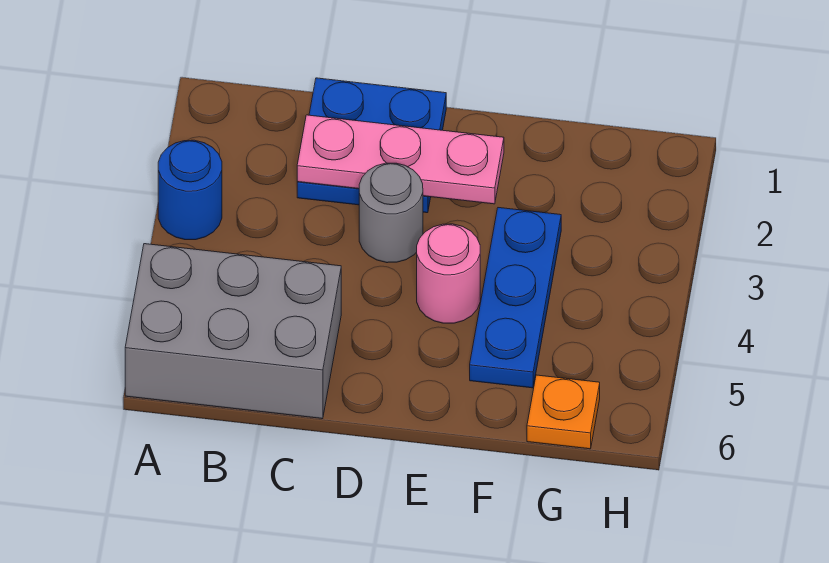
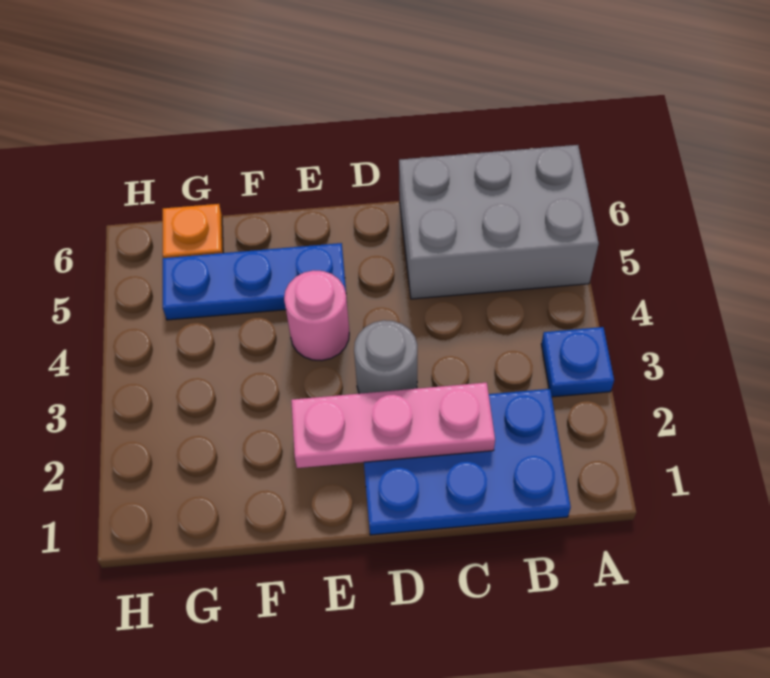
blue 1x1 round brick [158,140,222,240] -> blue 1x1 plate [541,327,614,397]
blue 2x2 plate [297,78,446,213] -> blue 2x3 plate [364,389,571,535]
blue 1x3 plate [470,208,561,388] -> blue 1x3 plate turned to [163,243,347,320]

